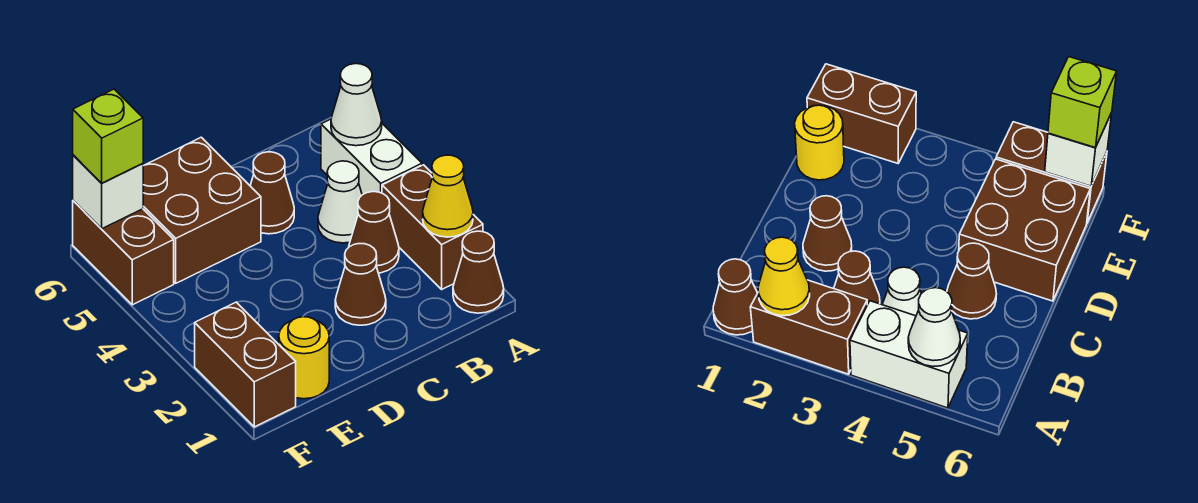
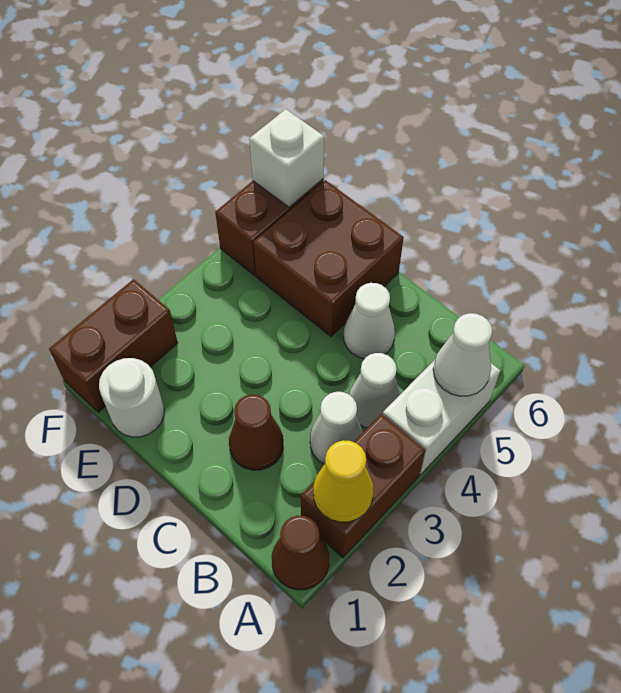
brown 1x1 cone [349,192,399,273] -> white 1x1 cone [310,392,363,464]
brown 1x1 cone [250,152,294,234] -> white 1x1 cone [344,283,395,359]
yellow 1x1 round brick [279,317,329,399] -> white 1x1 round brick [99,358,164,437]
lime 1x1 brick [73,89,143,183] -> none

